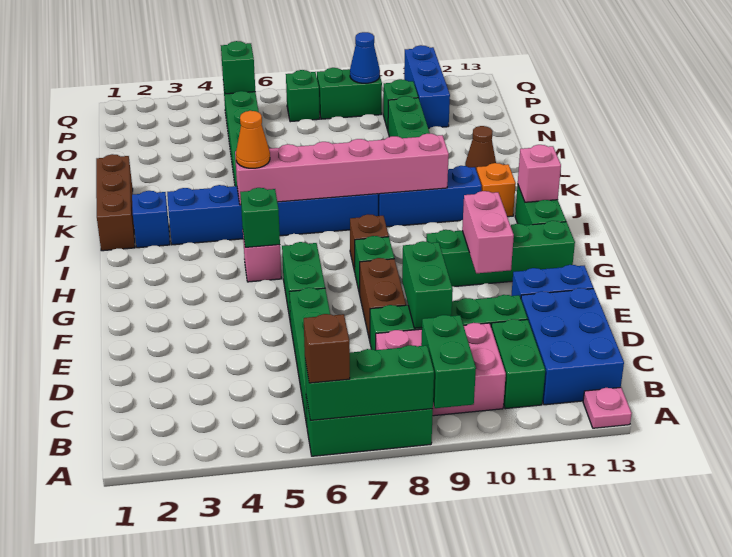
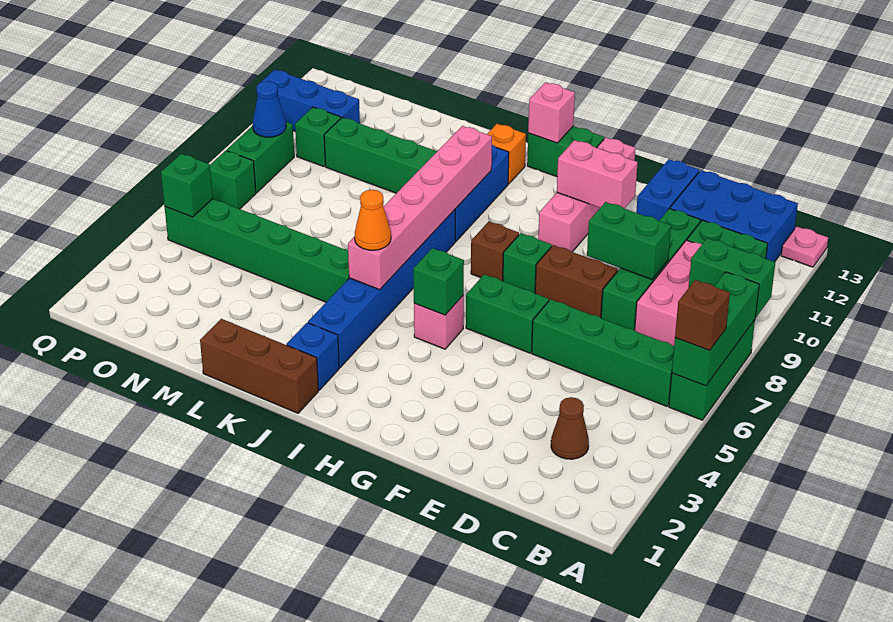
green 1x4 brick [426,221,575,287] -> pink 1x4 brick [538,138,636,252]
brown 1x1 cone [465,126,496,170] -> brown 1x1 cone moved to [551,397,589,459]

